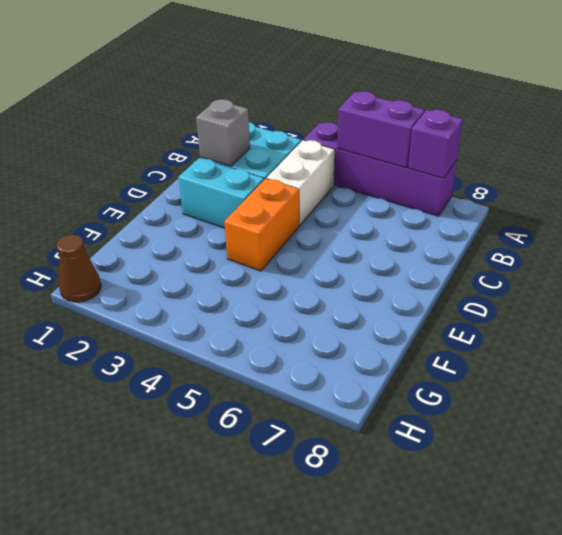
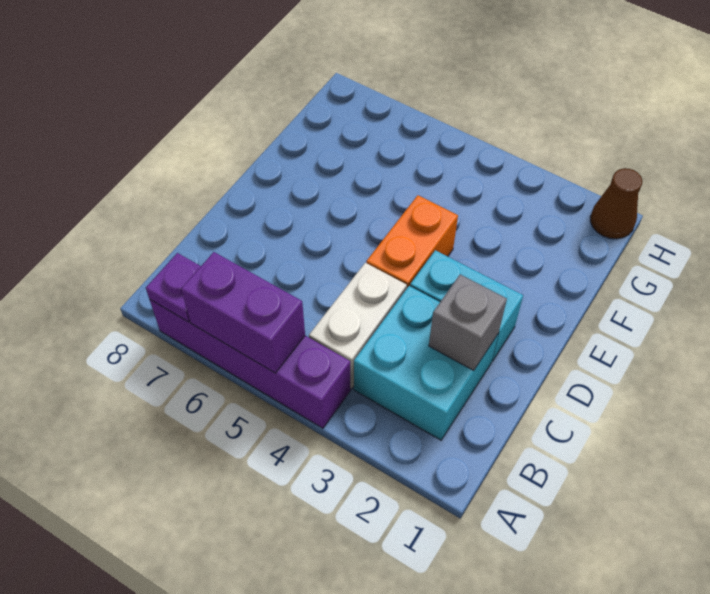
purple 1x1 brick [408,110,463,178] -> purple 1x1 plate [146,253,201,322]

